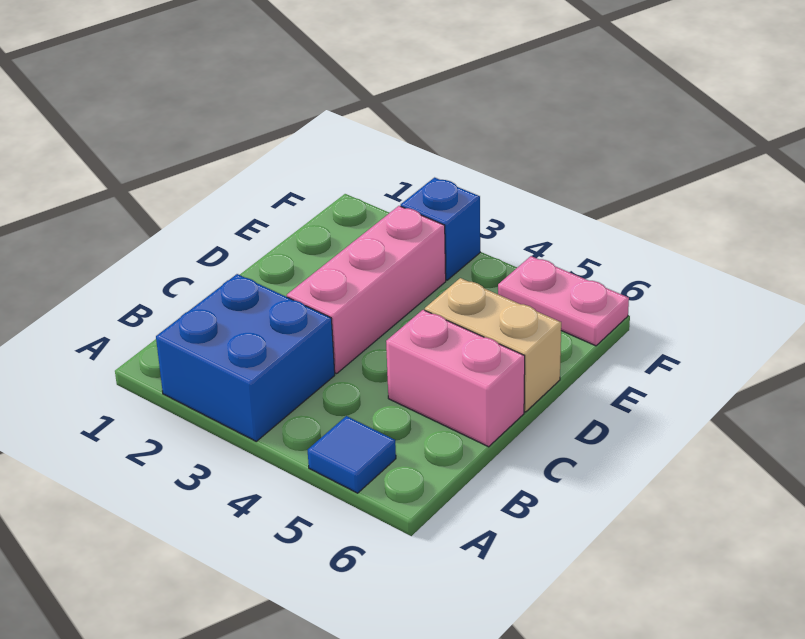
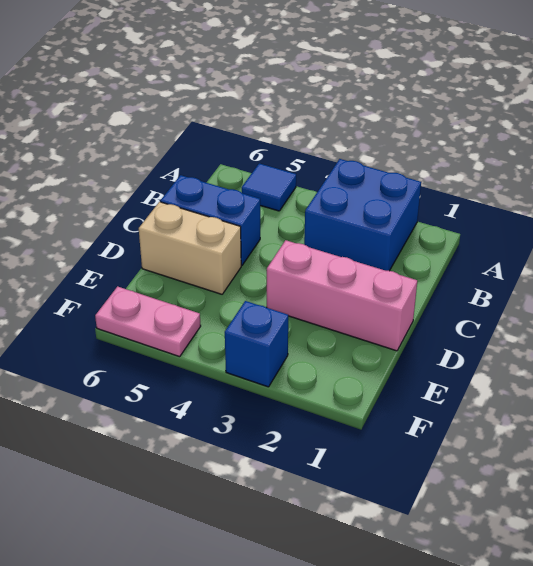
pink 1x3 brick [287,206,446,374] -> pink 1x3 brick turned to [267,240,417,351]
pink 1x2 brick [386,310,525,447] -> blue 1x2 brick [160,175,260,265]

